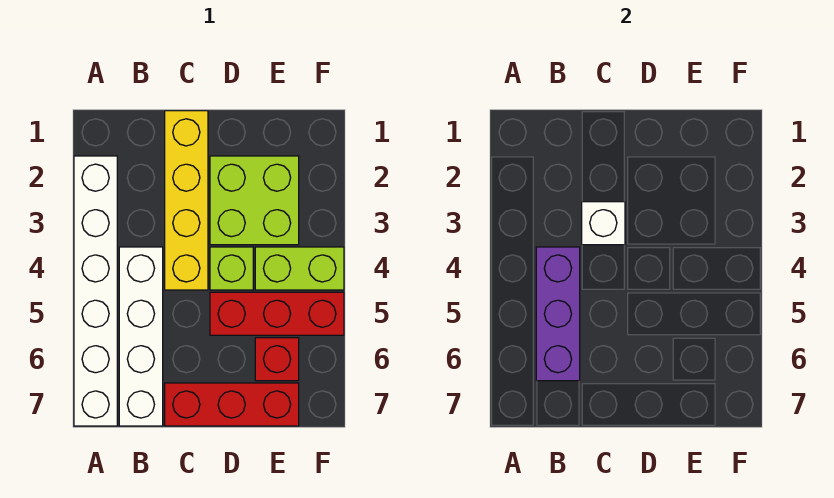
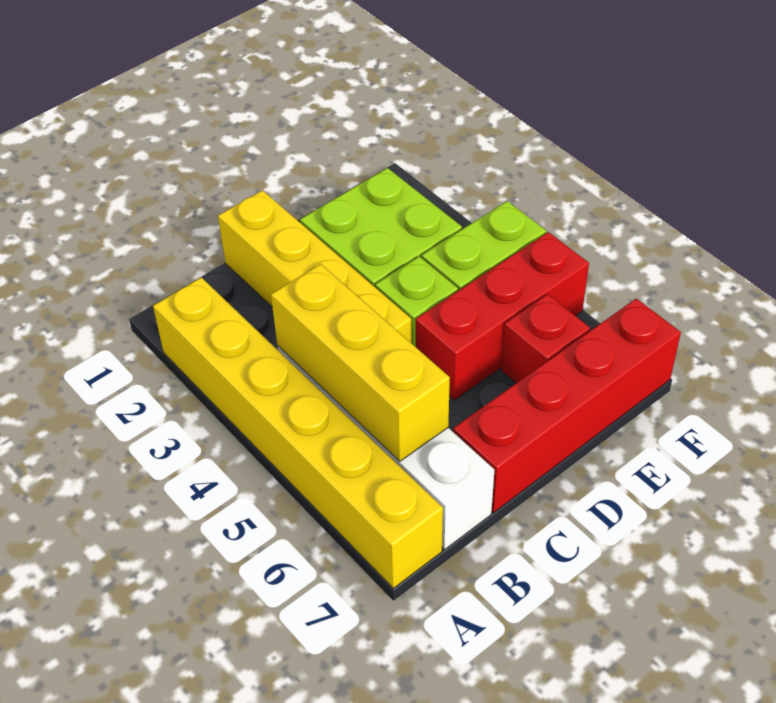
white 1x6 brick [74,156,117,426] -> yellow 1x6 brick [153,277,443,588]
purple 1x3 brick [536,247,580,381] -> yellow 1x3 brick [271,264,450,461]
white 1x1 brick [582,202,625,245] -> none
red 1x3 brick [165,383,299,426] -> red 1x4 brick [453,298,681,513]

